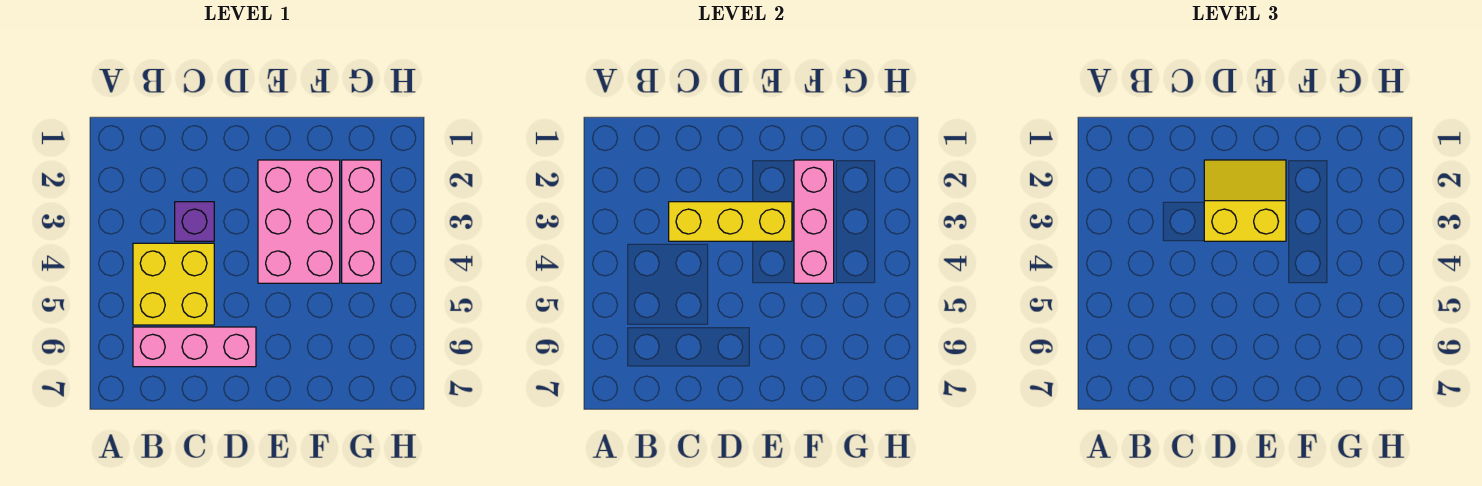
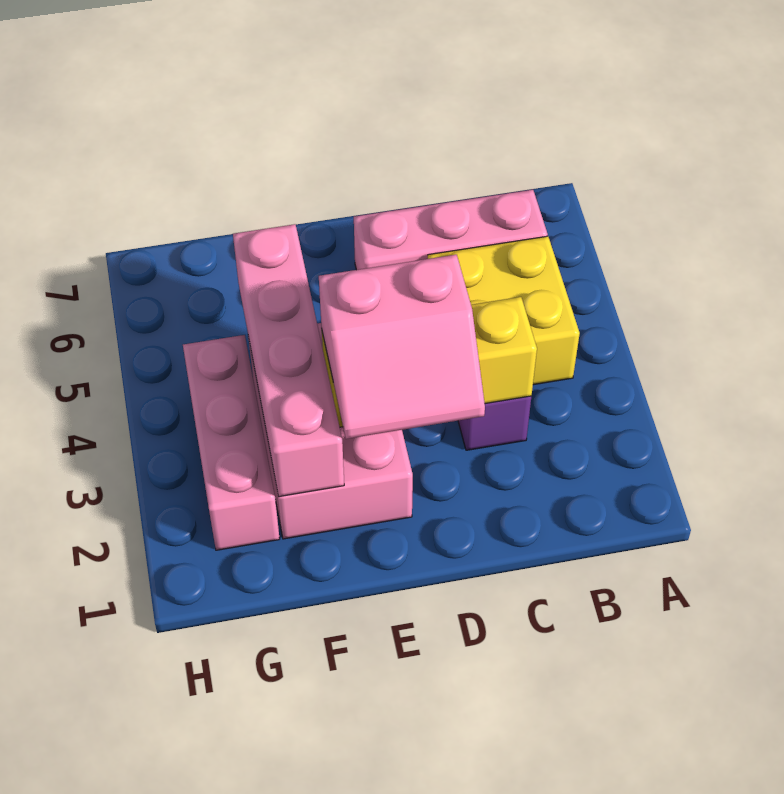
yellow 2x2 slope [1204,160,1286,241] -> pink 2x2 slope [319,255,485,439]
pink 1x3 brick [794,160,834,283] -> pink 1x4 brick [233,224,344,497]

